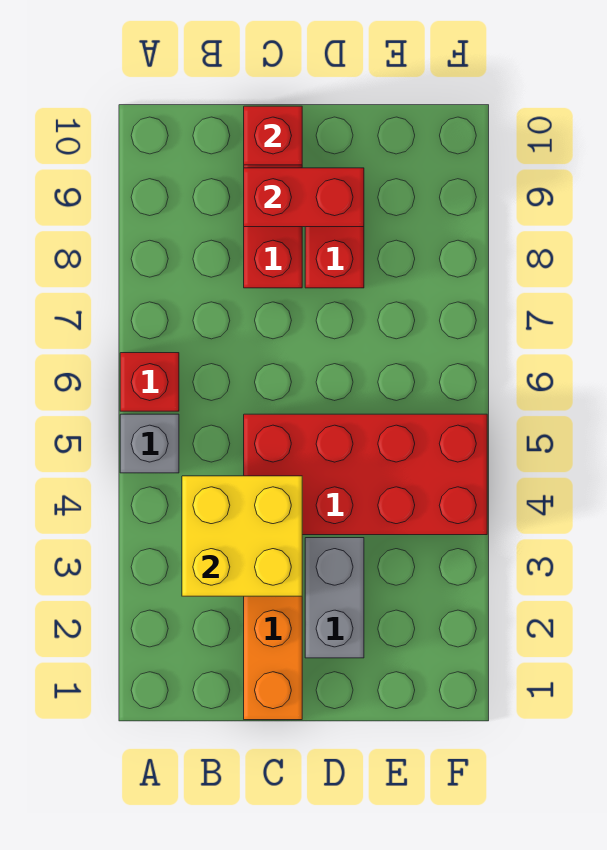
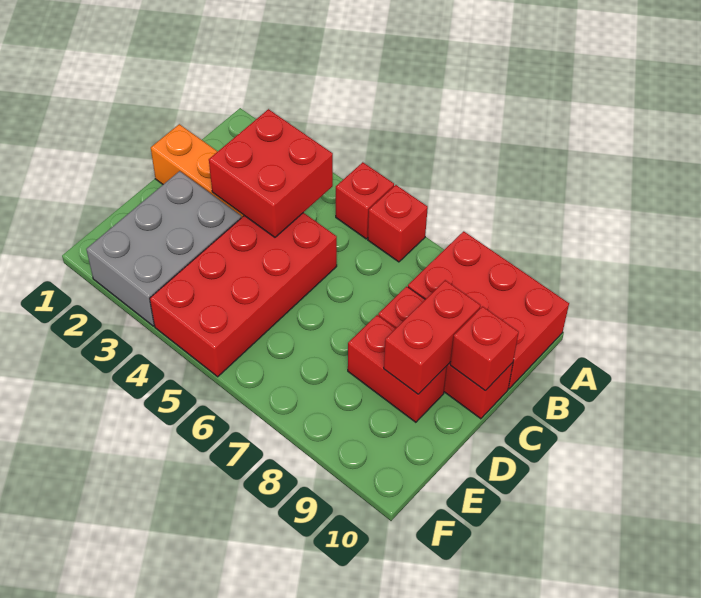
grey 1x1 brick [120,414,179,473] -> red 1x1 brick [336,162,394,239]
none -> red 2x3 brick [408,231,569,389]
yellow 2x2 brick [182,476,302,596] -> red 2x2 brick [209,109,333,237]
grey 1x2 brick [305,538,364,658] -> grey 2x3 brick [86,171,241,326]

